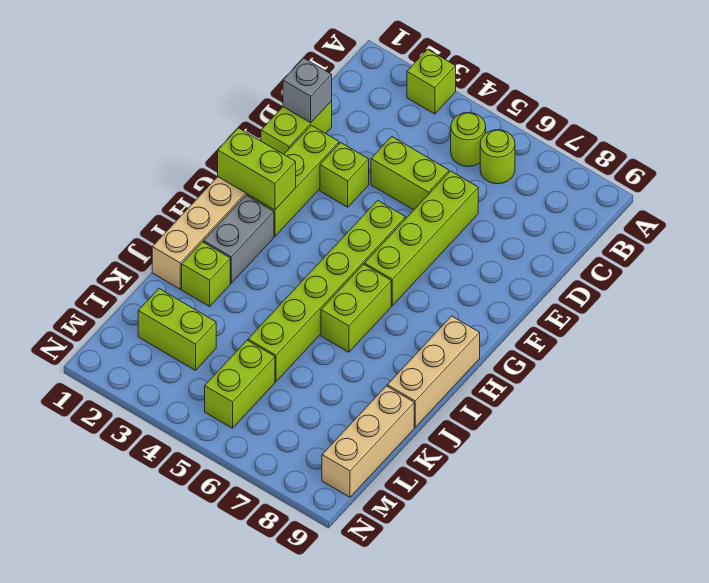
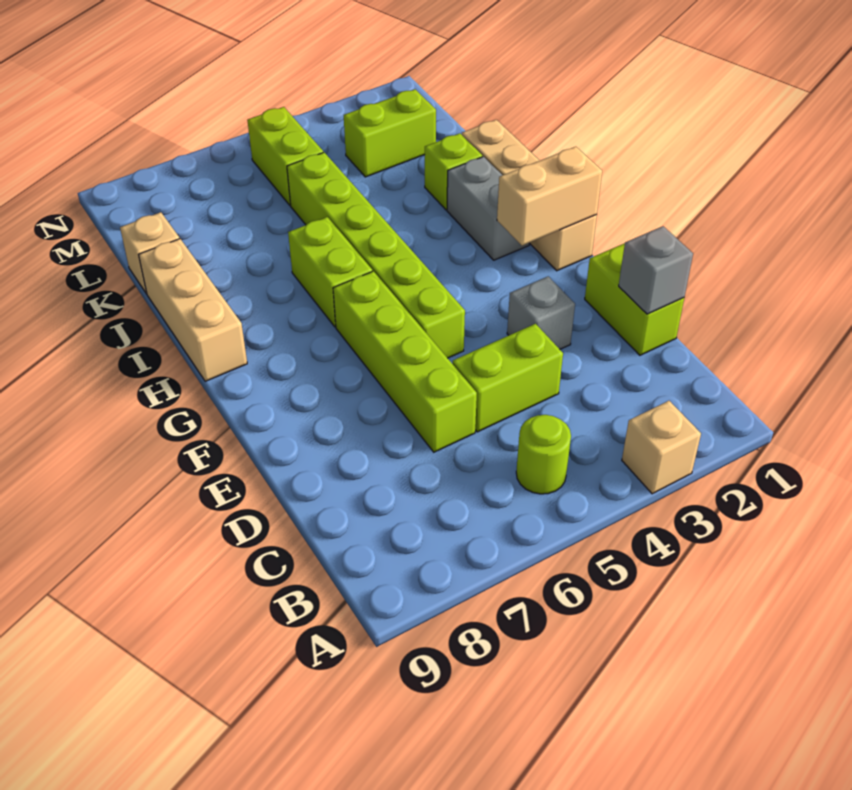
lime 1x1 brick [407,49,456,114] -> tan 1x1 brick [622,401,701,494]
lime 1x1 round brick [480,130,515,184] -> none
lime 1x3 brick [247,125,339,237] -> none
lime 1x1 brick [320,143,369,207] -> grey 1x1 brick [507,276,575,349]
lime 1x2 brick [218,128,296,210] -> tan 1x2 brick [497,147,602,245]
tan 1x3 brick [322,386,414,497] -> tan 1x1 brick [120,212,180,294]

